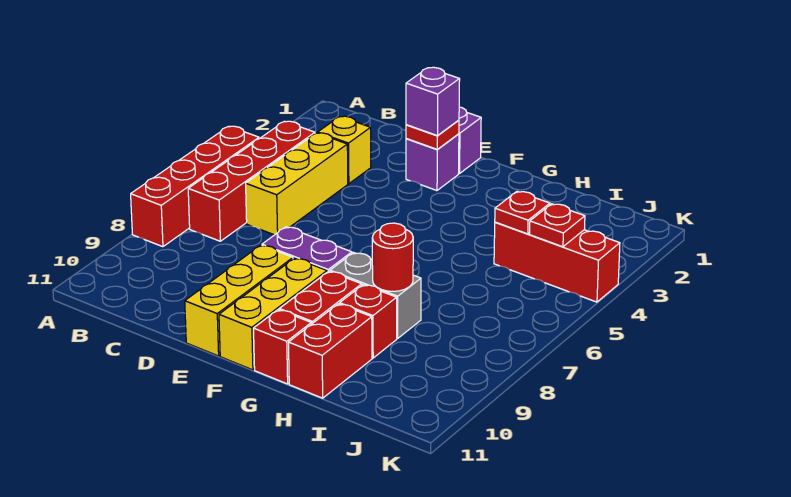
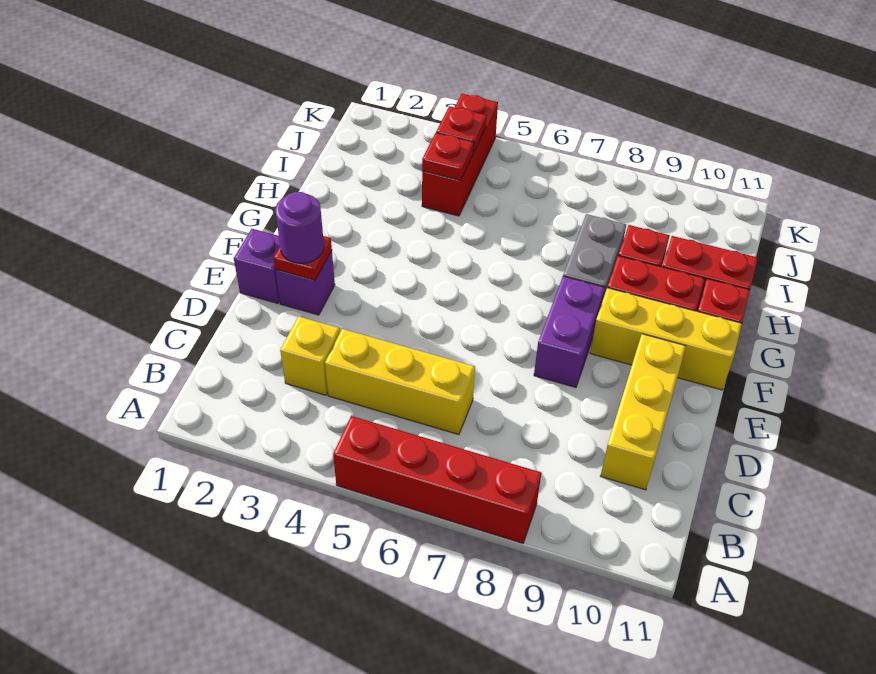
red 1x4 brick [188,121,315,241] -> none
purple 1x1 brick [406,67,460,136] -> purple 1x1 round brick [275,192,324,263]
yellow 1x3 brick [185,245,293,356] -> yellow 1x3 brick turned to [601,334,686,490]
red 1x1 round brick [372,223,413,291] -> none

